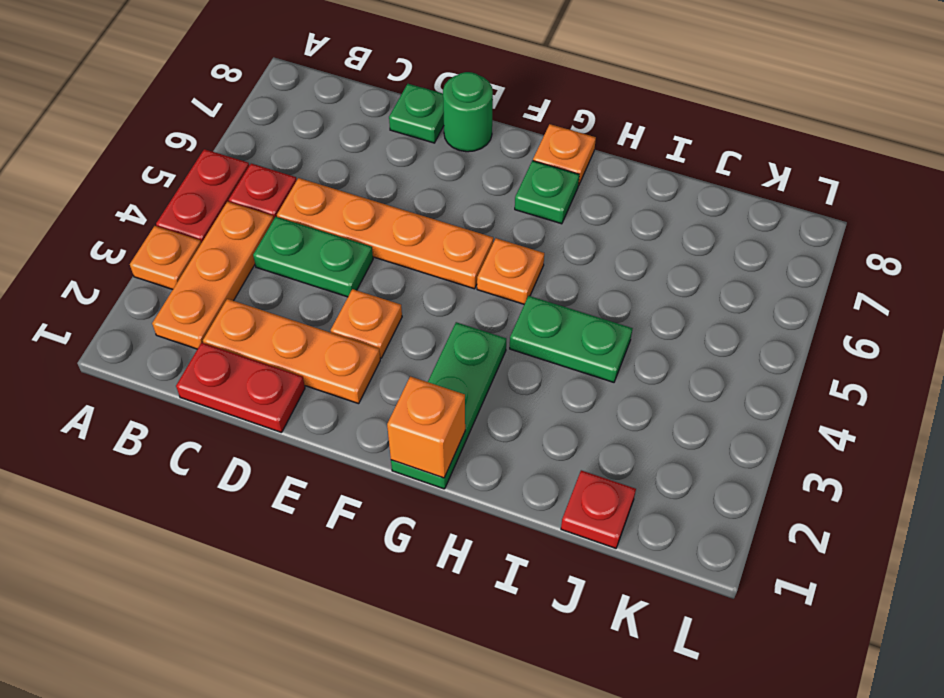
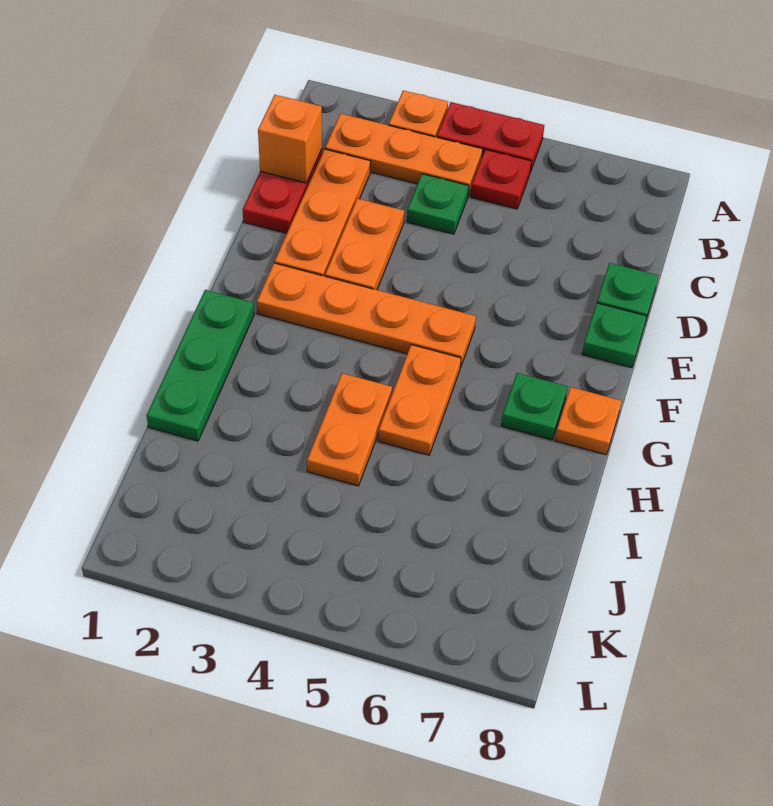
green 1x2 plate [253,217,373,297] -> green 1x1 plate [407,174,469,234]
orange 1x4 plate [277,178,493,289] -> orange 1x4 plate turned to [257,263,476,368]
orange 1x1 plate [331,289,402,358] -> orange 1x2 plate [325,199,404,290]
green 1x1 round brick [443,72,493,152] -> green 1x1 plate [582,303,647,368]
green 1x3 plate [391,322,506,489] -> green 1x3 plate turned to [147,290,254,441]
orange 1x1 brick [387,377,465,478] -> orange 1x1 brick moved to [258,95,322,183]
orange 1x1 plate [477,238,544,304] -> orange 1x2 plate [378,345,461,455]
green 1x2 plate [510,296,633,382] -> orange 1x2 plate [307,373,392,486]
red 1x1 plate [561,470,636,548] -> none

